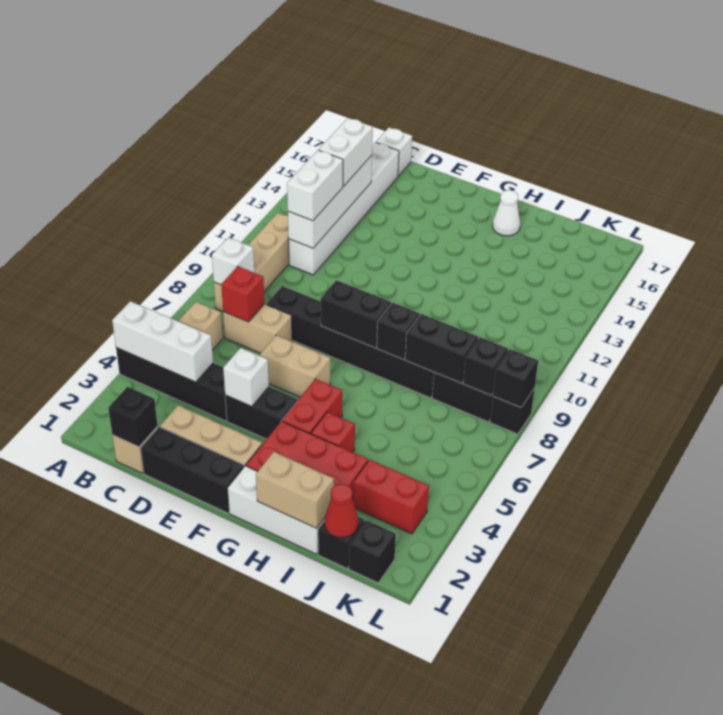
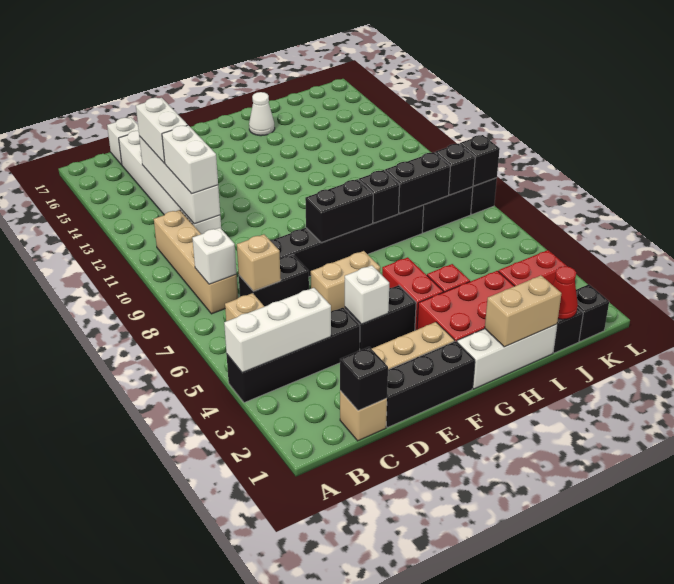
tan 1x2 brick [223,304,292,353] -> black 1x2 brick [239,255,309,306]
red 1x1 brick [221,266,265,322] -> tan 1x1 brick [237,234,281,291]

